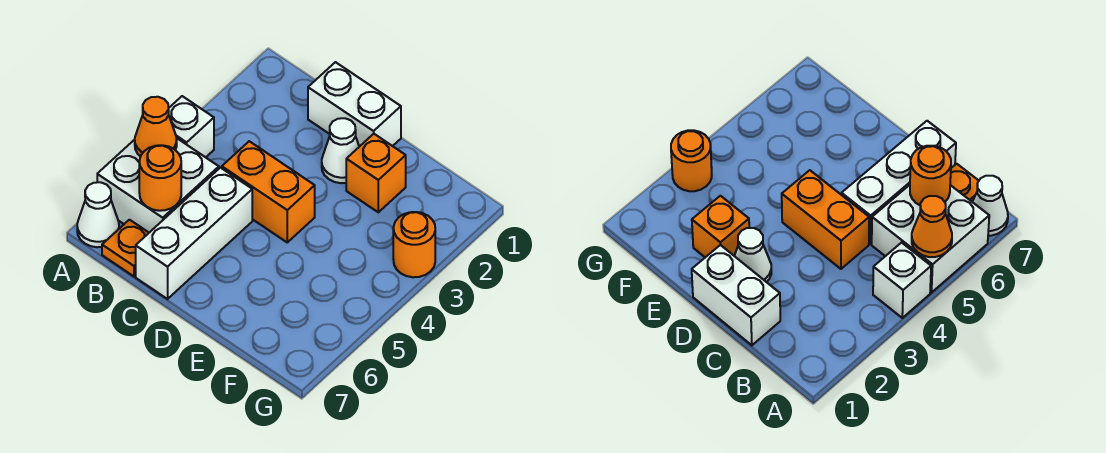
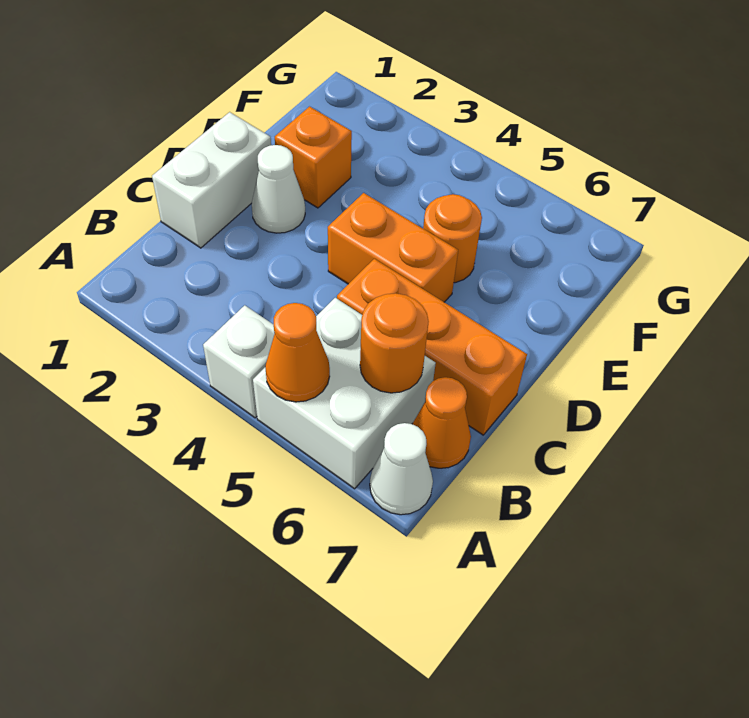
orange 1x1 plate [102,220,149,276] -> orange 1x1 cone [412,377,471,468]
orange 1x2 brick [222,141,315,242] -> orange 1x2 brick turned to [328,193,458,302]
white 1x3 brick [136,168,252,299] -> orange 1x3 brick [337,259,527,435]
orange 1x1 round brick [393,212,435,277] -> orange 1x1 round brick moved to [423,194,482,283]

